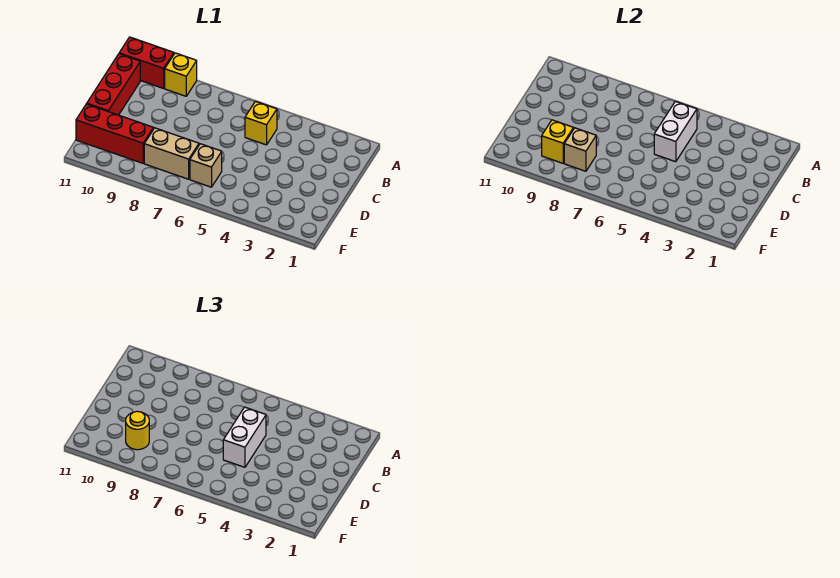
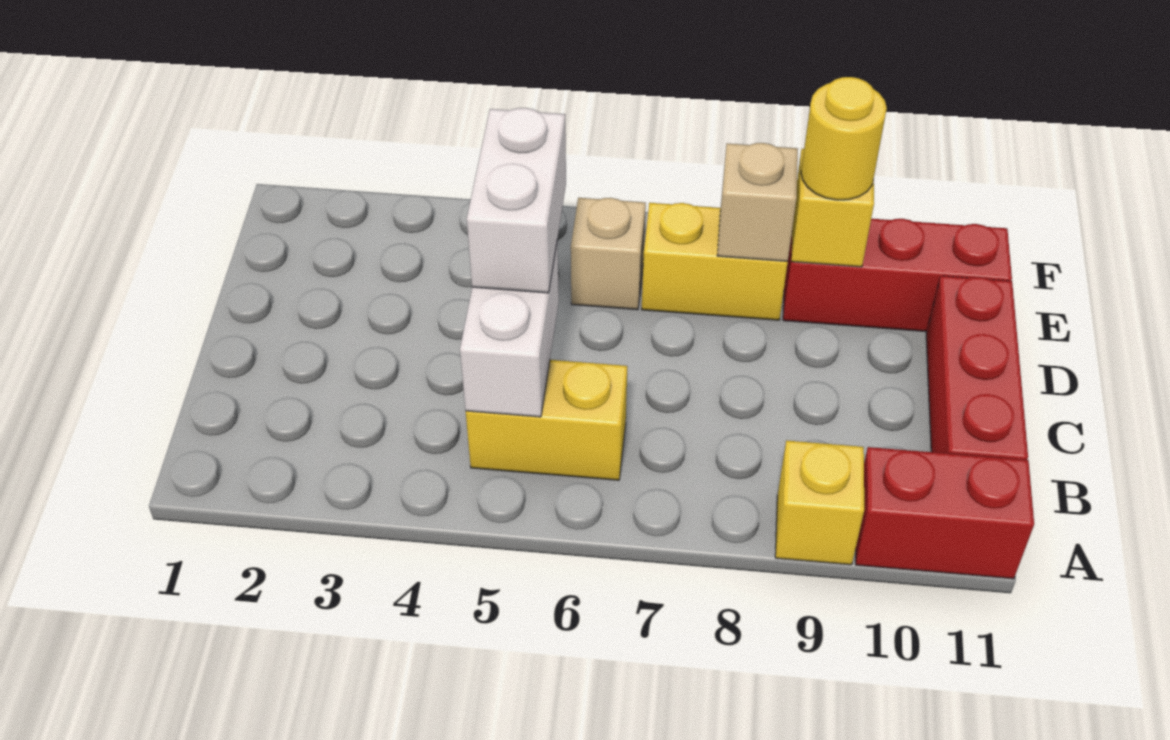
yellow 1x1 brick [245,101,277,145] -> yellow 1x2 brick [466,360,627,480]
tan 1x2 brick [144,128,199,179] -> yellow 1x2 brick [642,203,788,320]

